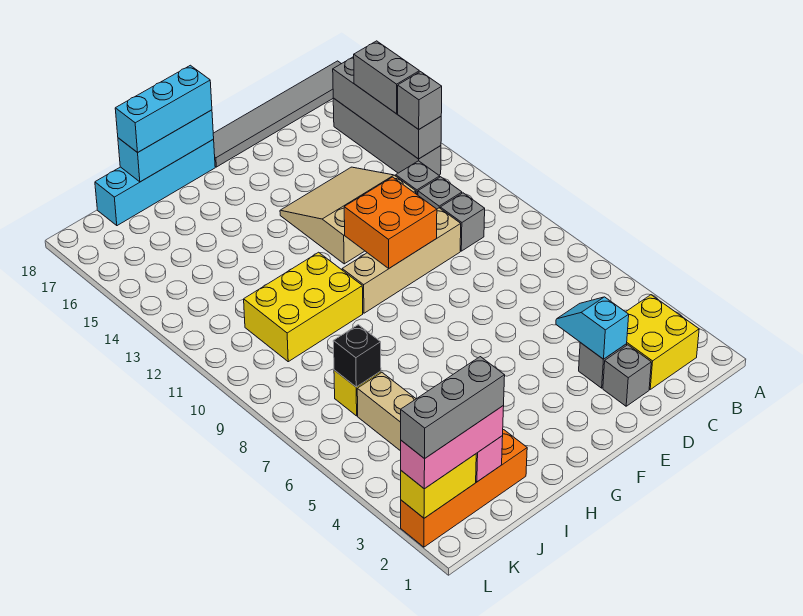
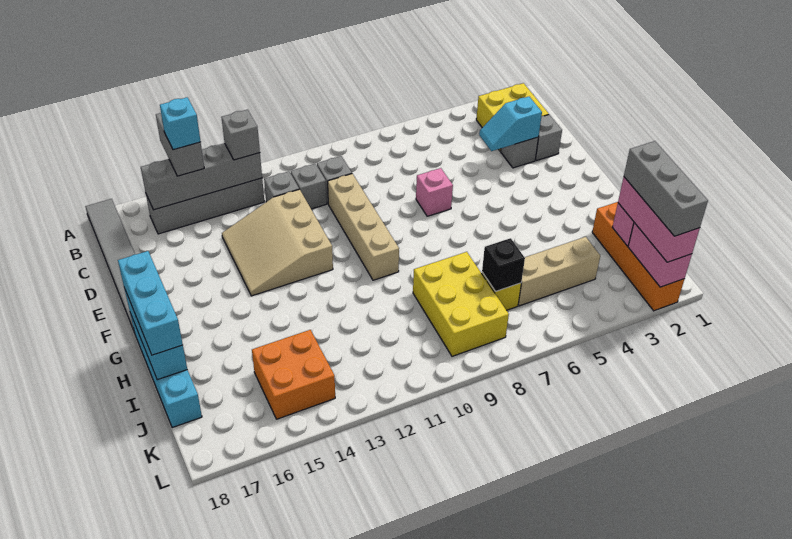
grey 1x2 brick [354,41,419,114] -> grey 1x2 brick turned to [156,113,204,176]
none -> cyan 1x1 brick [160,97,201,150]
none -> pink 1x1 brick [416,168,453,216]
orange 2x2 brick [344,177,437,268] -> orange 2x2 brick moved to [252,330,335,419]
yellow 2x3 brick [244,252,363,362] -> yellow 2x3 brick moved to [413,252,509,356]
yellow 1x2 brick [401,454,476,518] -> pink 1x2 brick [628,223,692,287]

